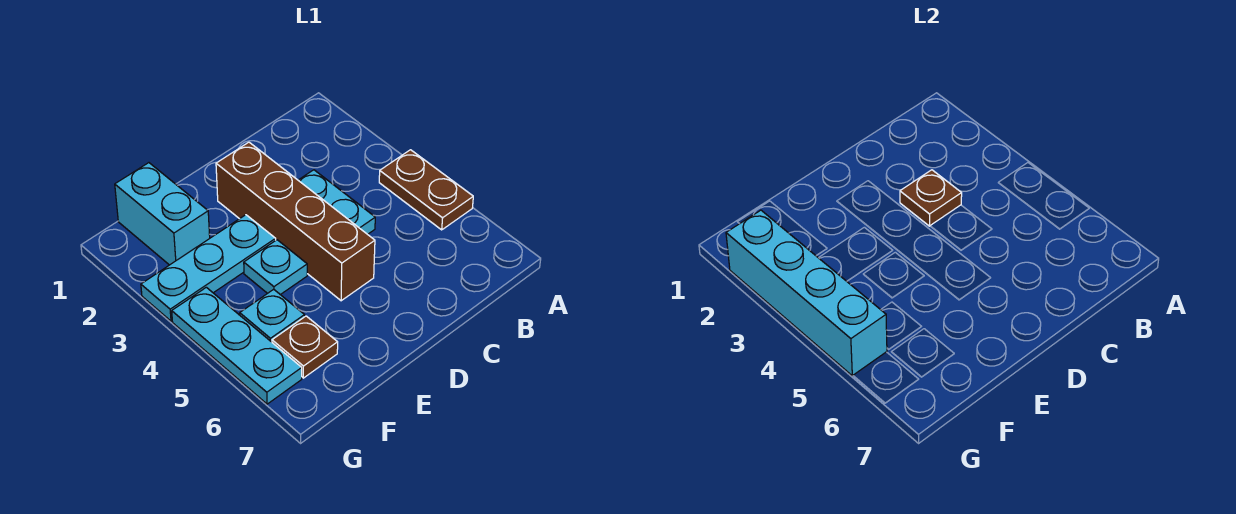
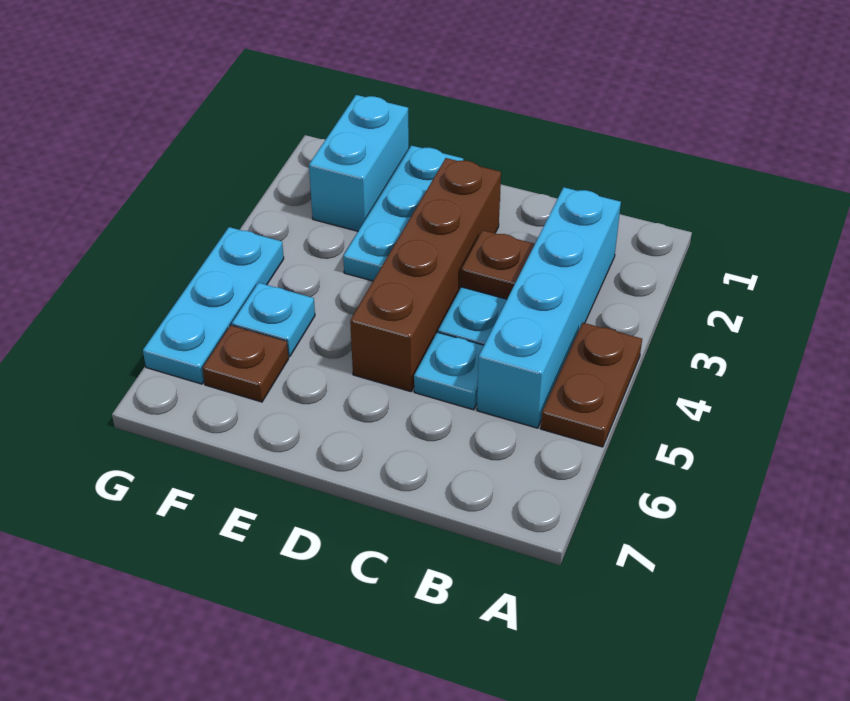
cyan 1x3 plate [141,215,276,321] -> cyan 1x3 plate turned to [343,146,463,281]
cyan 1x1 plate [244,240,307,295] -> cyan 1x1 plate moved to [414,332,484,410]
cyan 1x4 brick [726,210,887,376] -> cyan 1x4 brick moved to [477,187,621,428]

